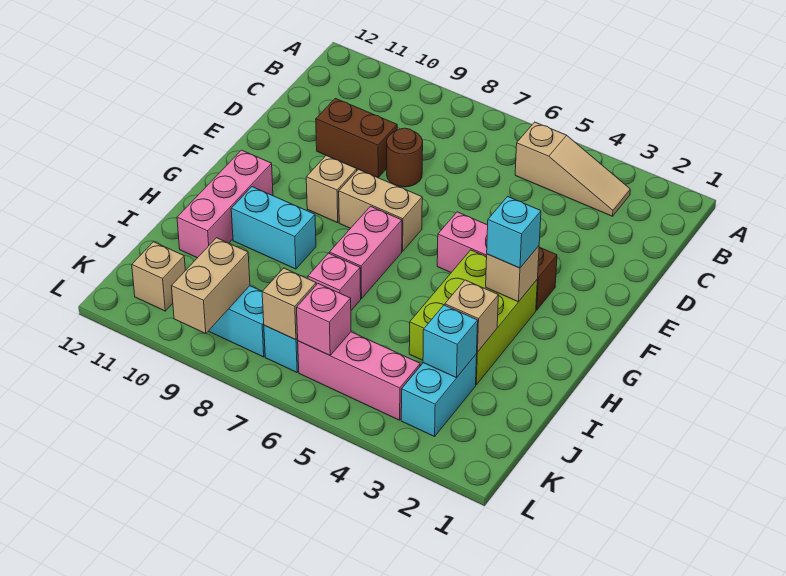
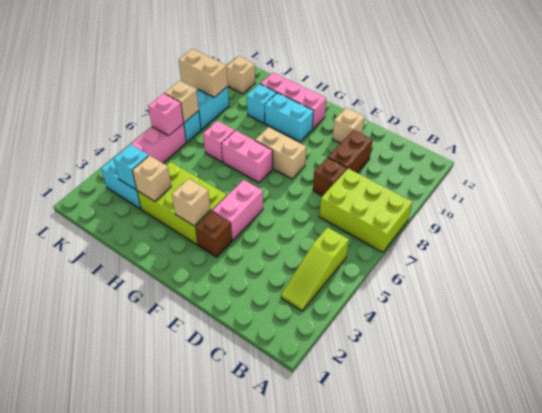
none -> lime 2x3 brick [319,168,412,252]
tan 1x3 slope [515,122,630,216] -> lime 1x3 slope [281,227,349,311]
brown 1x1 round brick [387,128,423,187] -> brown 1x1 brick [313,158,347,196]
tan 1x2 brick [339,169,422,251] -> tan 1x2 brick turned to [255,127,306,179]
tan 1x1 brick [306,156,357,223] -> tan 1x1 brick moved to [332,108,365,143]
cyan 1x1 brick [487,197,541,268] -> cyan 1x1 brick moved to [247,84,277,123]
cyan 1x2 brick [231,187,316,269] -> cyan 1x2 brick turned to [265,93,314,142]

